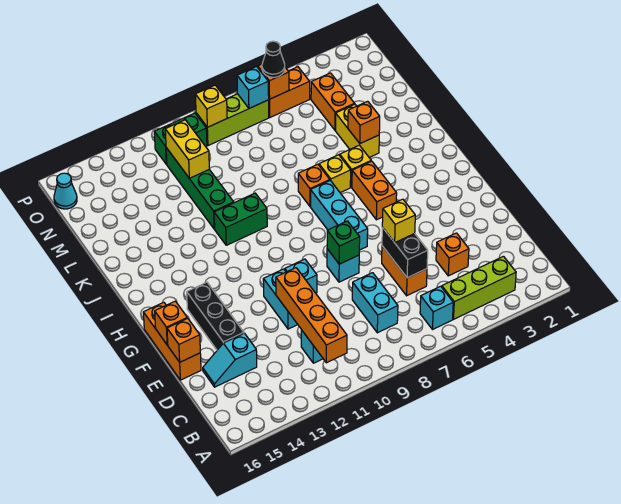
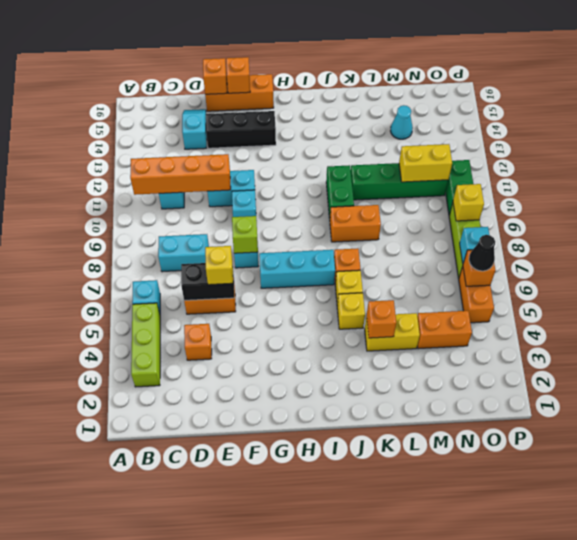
green 1x1 brick [327,221,360,264] -> lime 1x1 brick [232,216,258,253]
orange 1x2 brick [352,161,397,220] -> orange 1x2 brick moved to [330,205,381,242]
cyan 1x1 cone [54,173,77,209] -> cyan 1x1 cone moved to [391,105,413,139]

